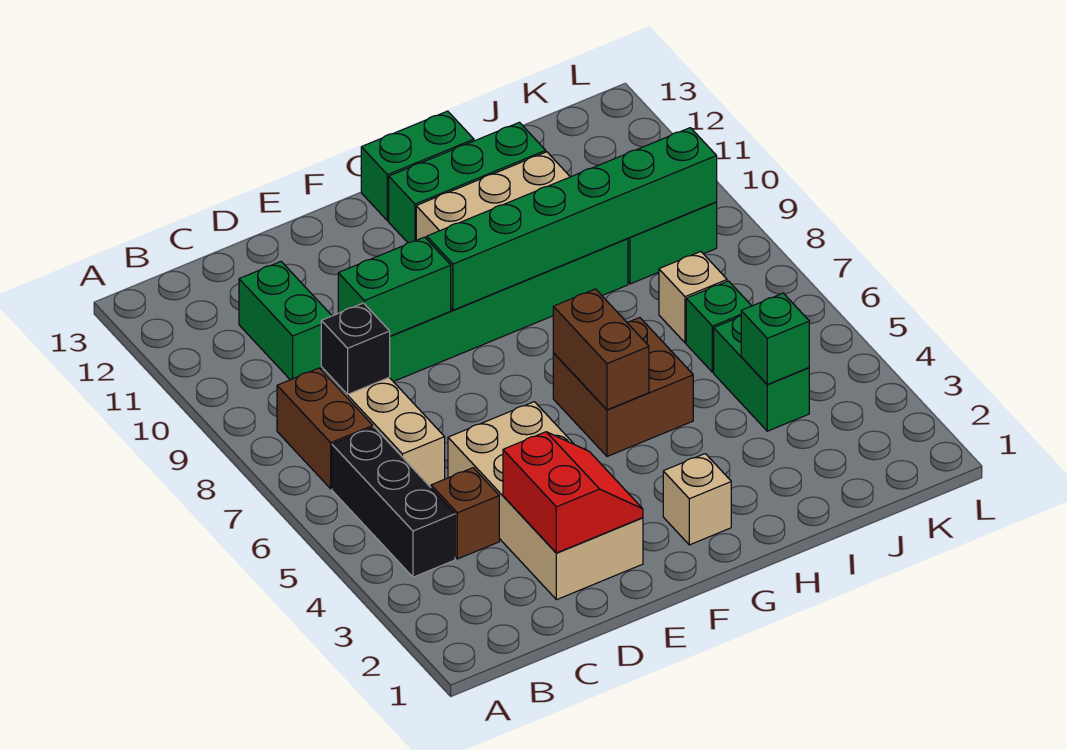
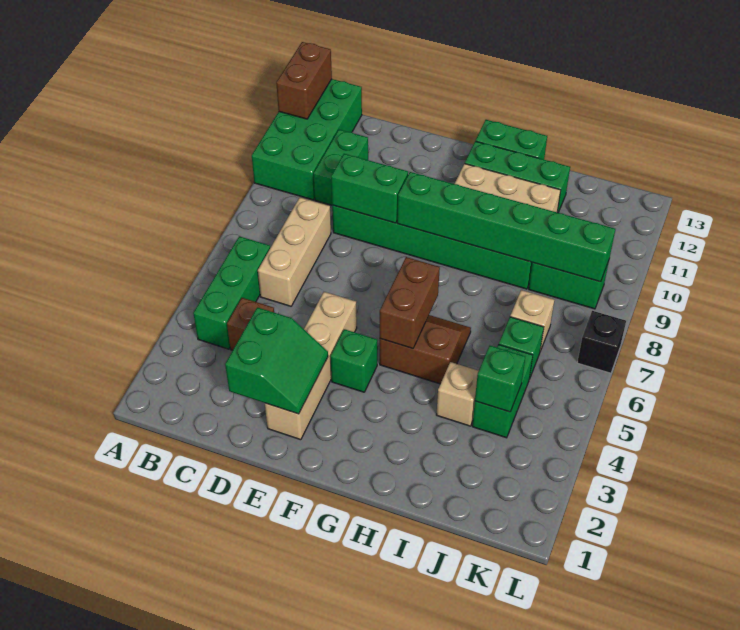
none -> green 2x4 brick [252,79,362,200]
black 1x3 brick [332,427,455,577] -> green 1x3 brick [193,236,270,349]
brown 1x2 brick [277,368,373,489] -> brown 1x2 brick moved to [276,42,332,119]
black 1x1 brick [321,303,390,395] -> black 1x1 brick moved to [577,311,626,373]
tan 2x4 brick [448,402,643,600] -> tan 1x4 brick [265,292,357,440]
red 2x2 slope [503,432,643,553] -> green 2x2 slope [225,307,328,414]
none -> green 1x1 brick [330,329,377,392]
tan 1x1 brick [663,454,731,545] -> tan 1x1 brick moved to [437,362,479,426]
brown 2x2 brick [553,317,693,456] -> brown 2x2 slope [380,315,471,384]

